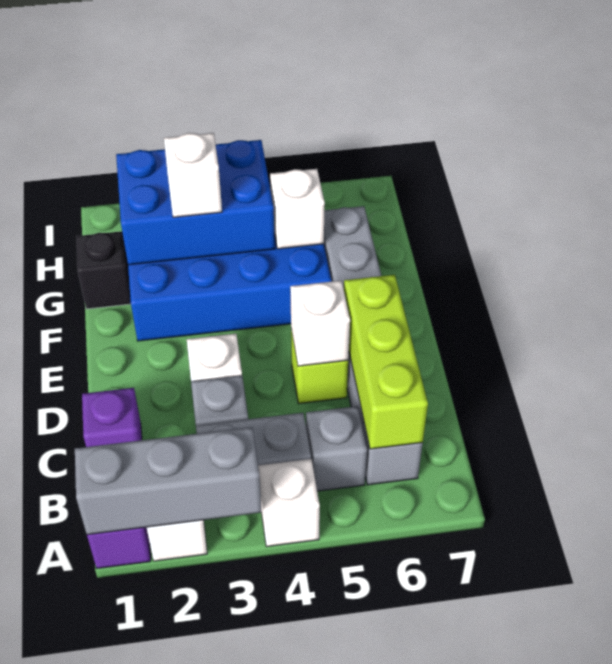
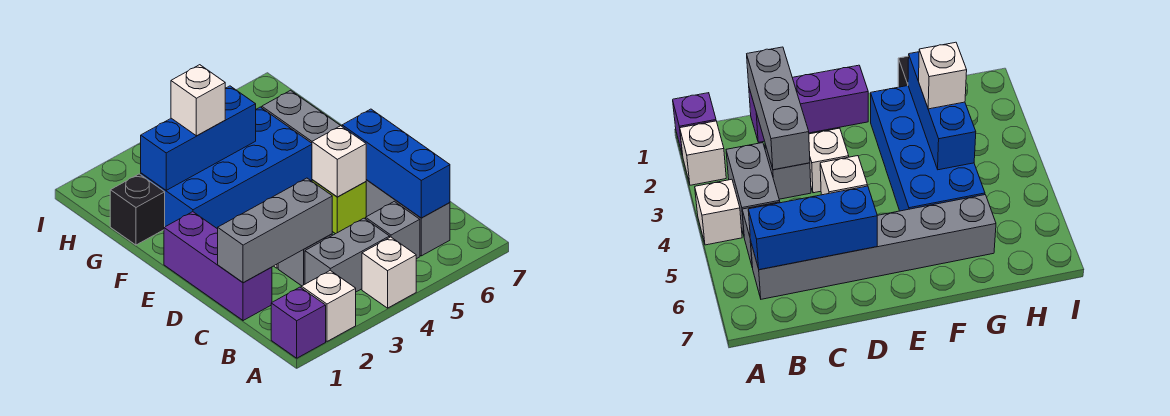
grey 1x3 brick [75,427,262,535] -> grey 1x3 brick moved to [218,178,332,283]
lime 1x3 brick [344,275,428,449] -> blue 1x3 brick [342,109,450,218]
purple 1x1 brick [82,388,142,447] -> purple 1x3 brick [164,212,272,321]
blue 2x3 brick [116,140,275,265] -> blue 1x3 brick [141,86,256,190]
white 1x1 brick [270,169,325,249] -> none

